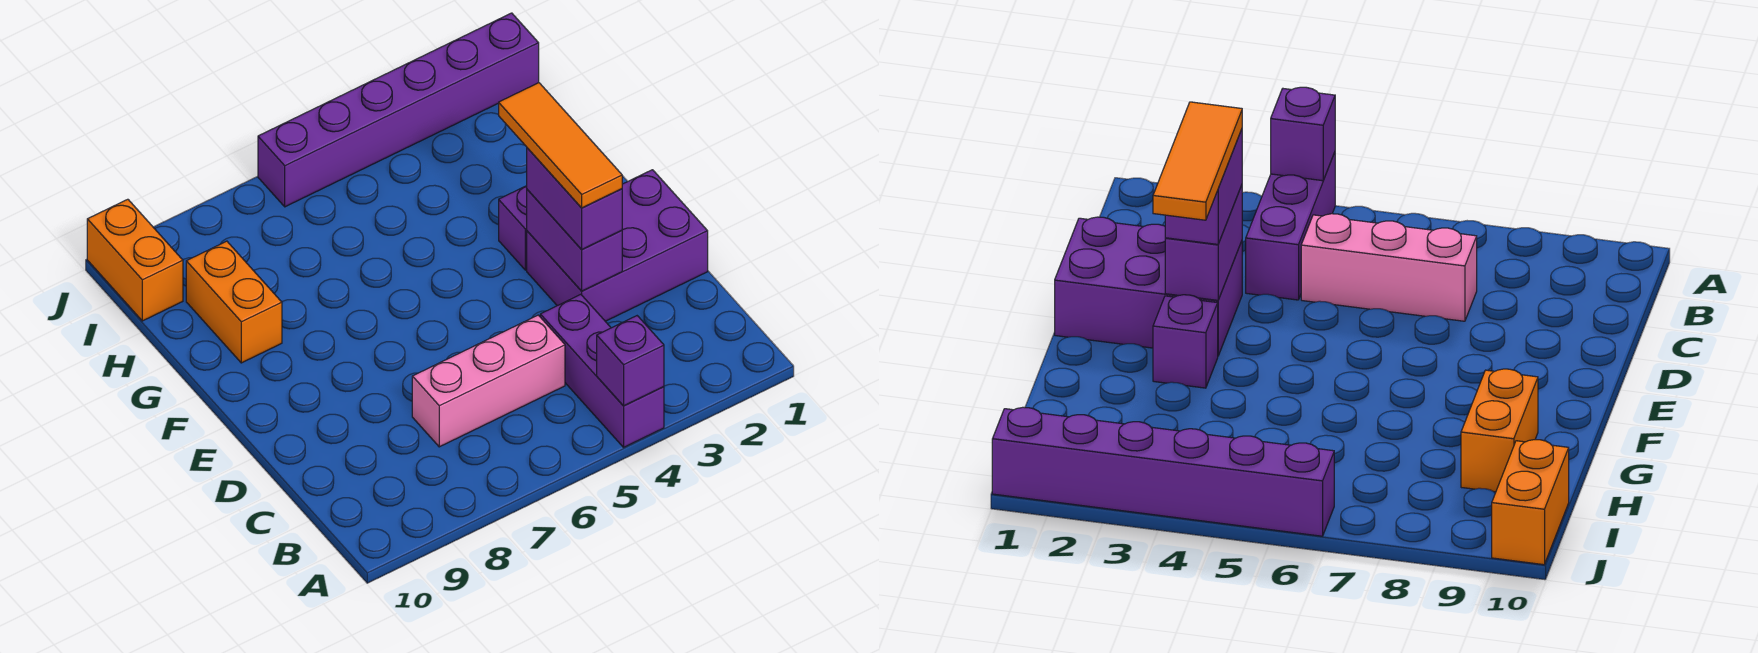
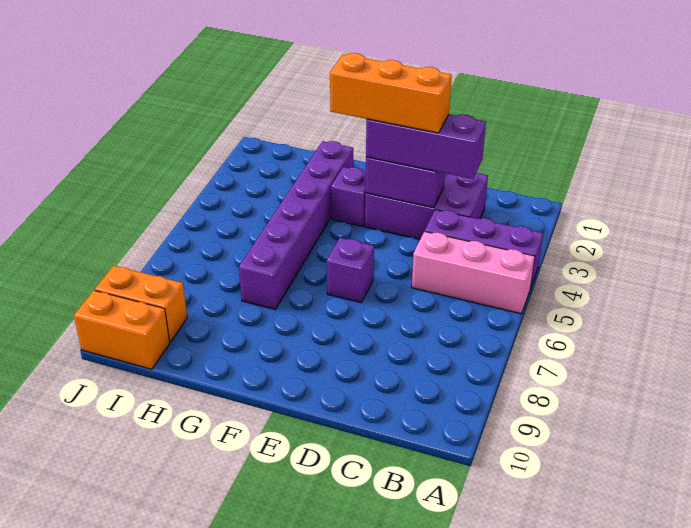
purple 1x1 brick [597,316,664,406] -> purple 1x1 brick moved to [327,238,374,303]
pink 1x3 brick [412,315,565,447] -> pink 1x3 brick turned to [412,231,535,314]
purple 2x3 brick [527,170,708,321] -> purple 2x3 brick turned to [365,172,488,239]
purple 1x2 brick [527,148,622,250] -> purple 1x3 brick [366,114,486,179]
orange 1x3 tile [499,83,622,208] -> orange 1x3 brick [330,53,452,133]
orange 1x2 brick [186,241,282,363] -> orange 1x2 brick moved to [95,266,187,342]
purple 1x6 brick [258,13,539,207] -> purple 1x6 brick moved to [239,141,353,309]

